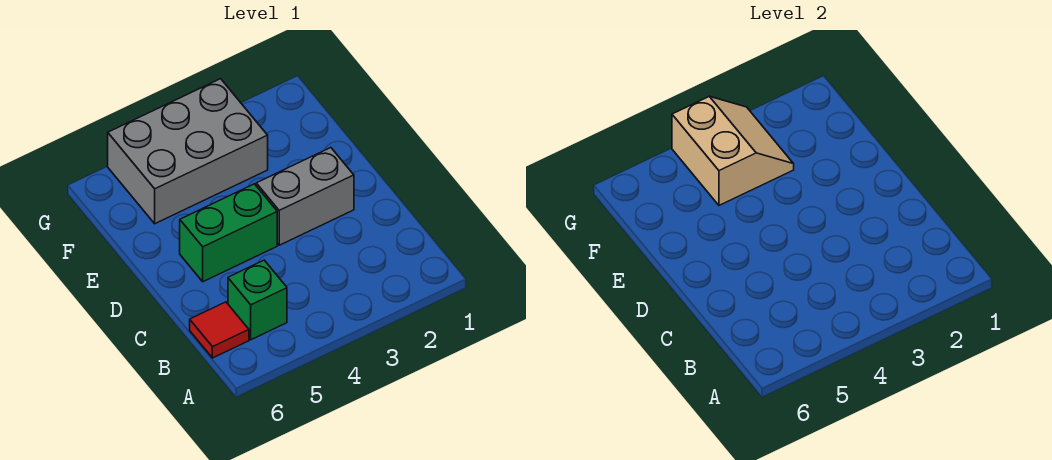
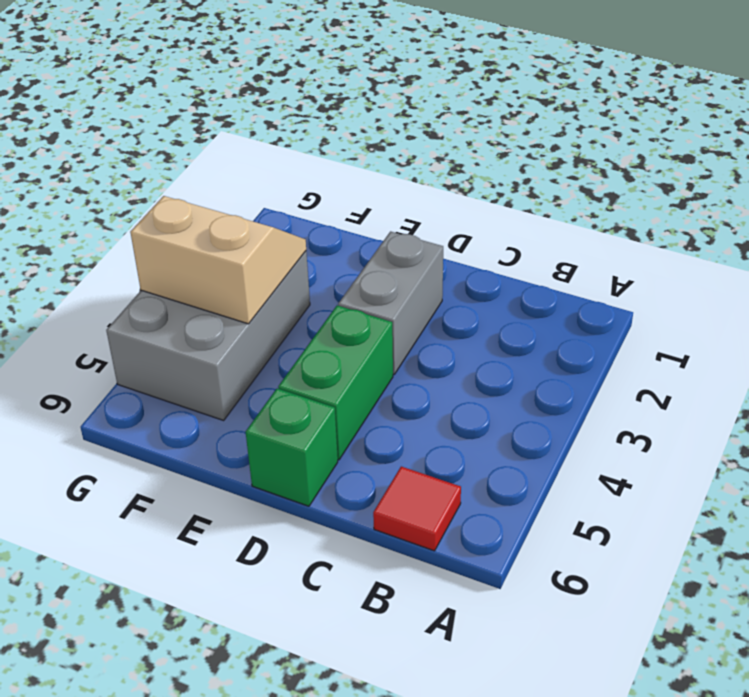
green 1x1 brick [228,260,287,340] -> green 1x1 brick moved to [245,389,338,506]

